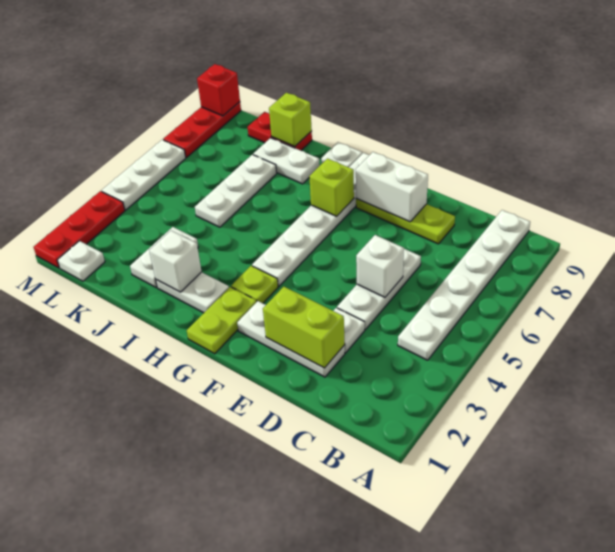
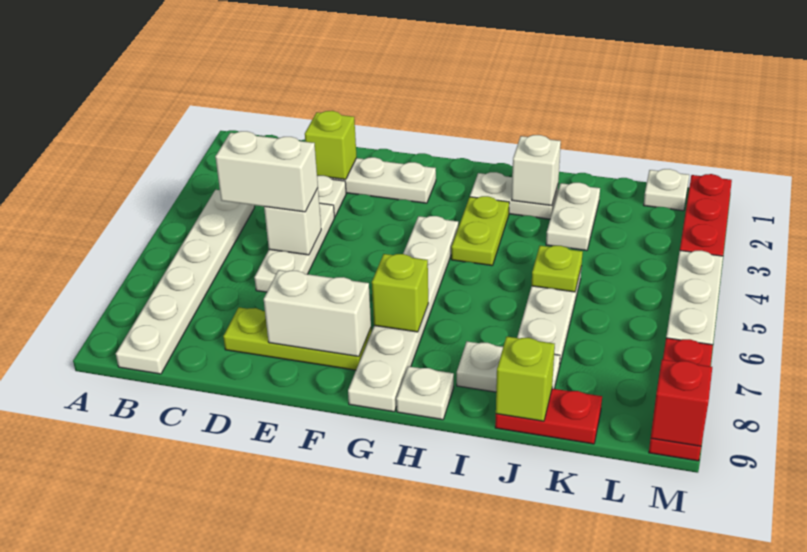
none -> white 1x2 brick [215,131,318,212]
lime 1x2 brick [263,287,345,368] -> lime 1x1 brick [305,111,357,179]
lime 1x2 plate [187,287,257,354] -> lime 1x2 plate moved to [451,196,509,265]
lime 1x1 plate [231,266,278,303] -> lime 1x1 plate moved to [532,246,583,292]

